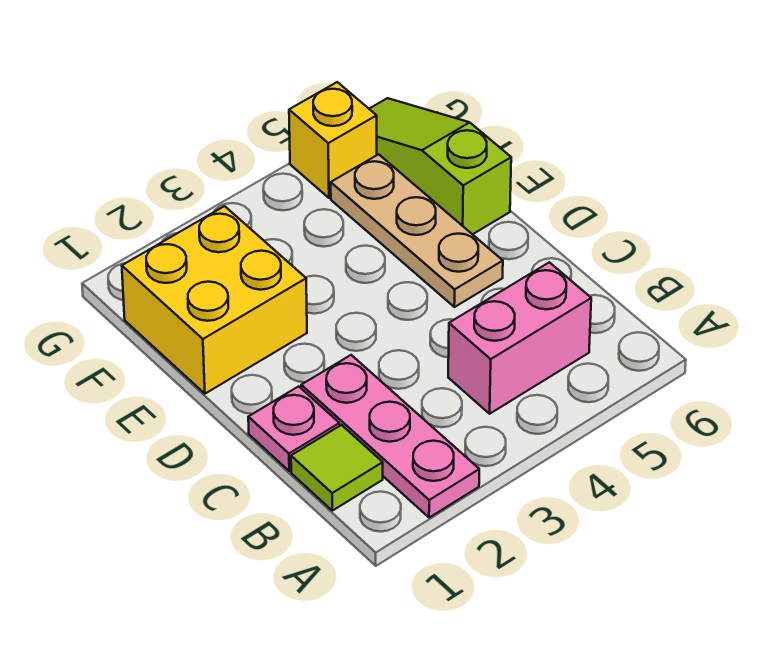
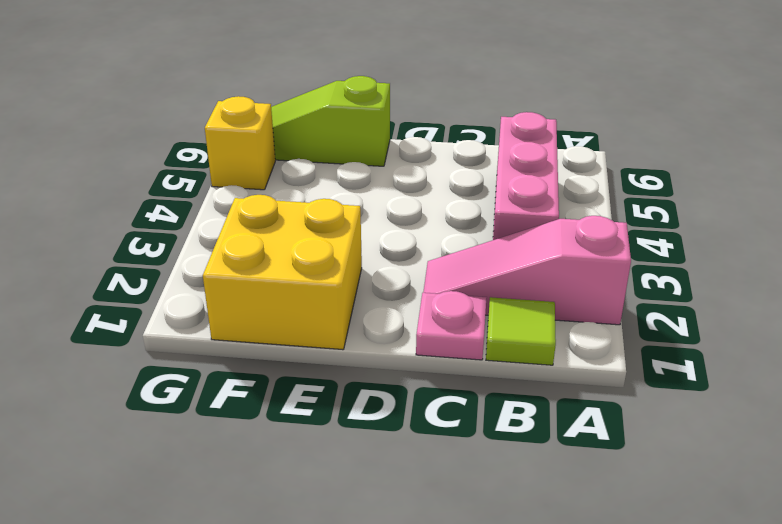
pink 1x3 plate [301,355,479,518] -> pink 1x3 slope [423,216,631,325]
pink 1x2 brick [448,262,591,414] -> pink 1x3 brick [493,112,559,240]
tan 1x3 plate [331,154,503,307] -> none

